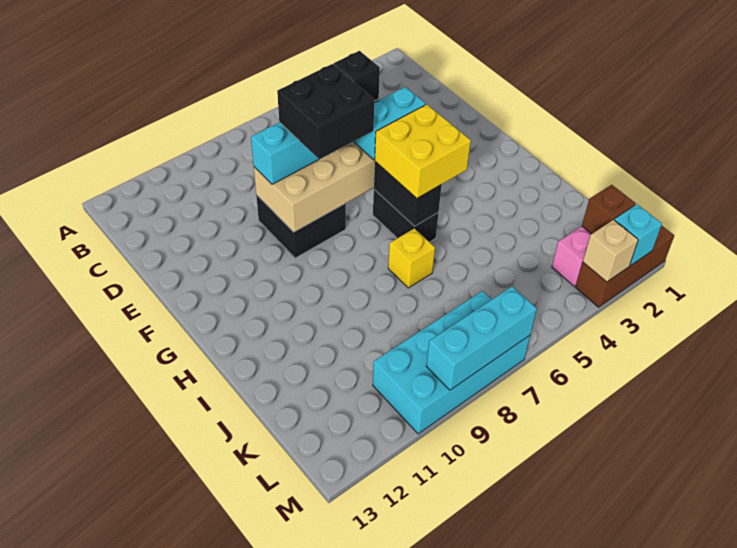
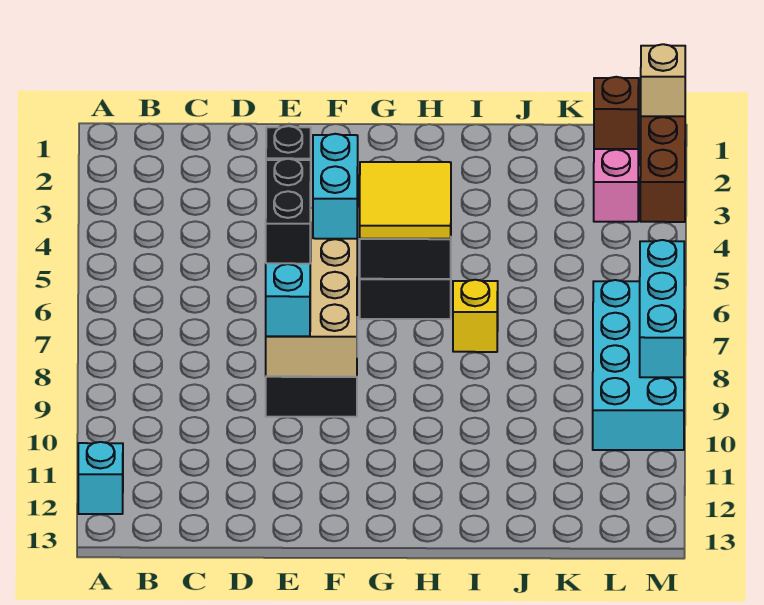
black 2x2 brick [277,64,374,159] -> black 1x2 brick [266,159,311,264]
yellow 2x2 brick [375,104,471,198] -> yellow 2x2 tile [360,162,451,239]
cyan 1x1 brick [615,204,662,266] -> cyan 1x1 brick moved to [78,442,123,514]
tan 1x1 brick [583,220,638,282] -> tan 1x1 brick moved to [641,44,685,116]

